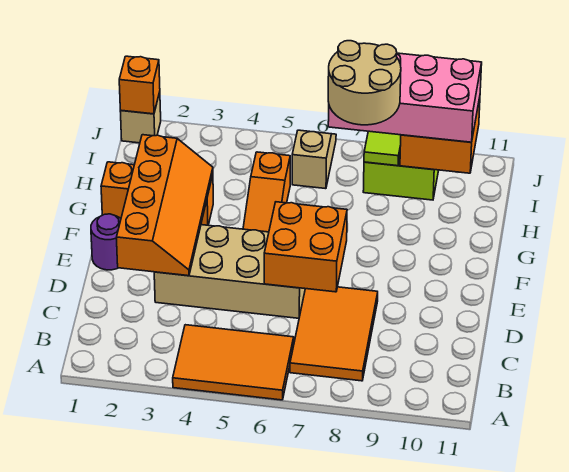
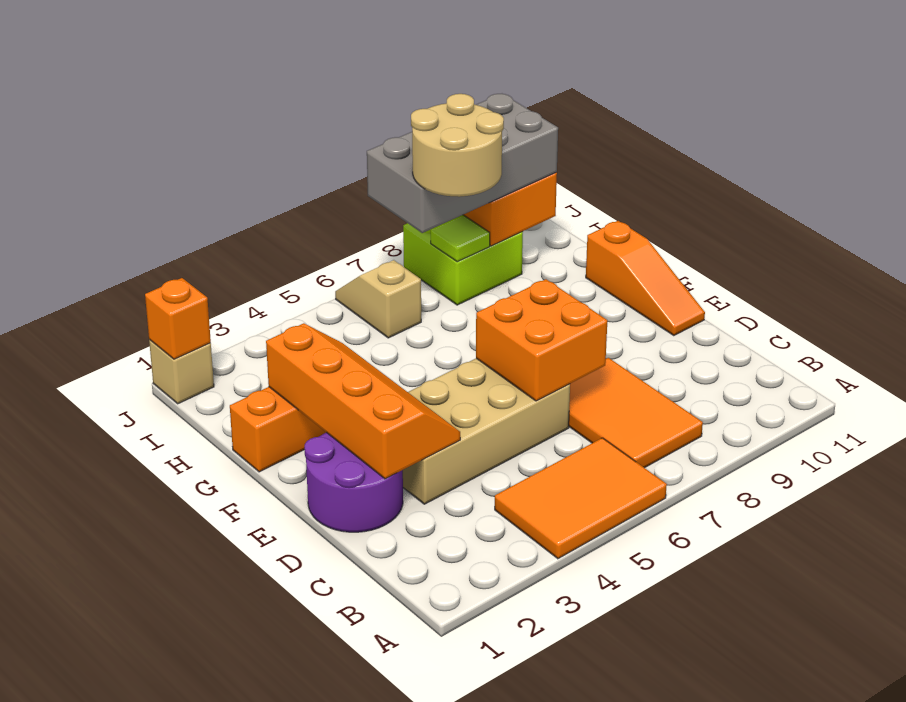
purple 1x1 round brick [91,214,121,270] -> purple 2x2 round brick [305,432,403,532]
orange 1x3 slope [243,152,290,232] -> orange 1x3 slope moved to [586,221,705,336]
pink 2x4 brick [328,53,482,142] -> grey 2x4 brick [367,94,558,233]

